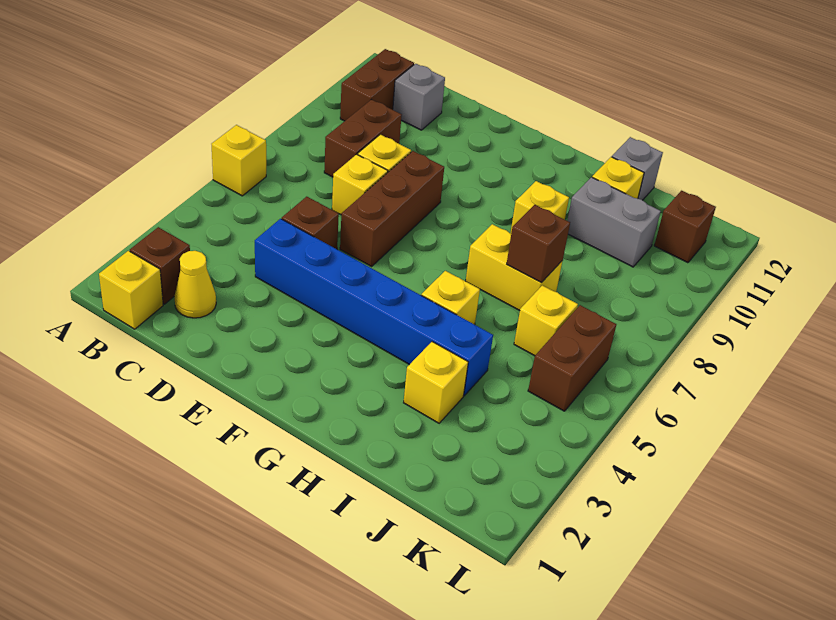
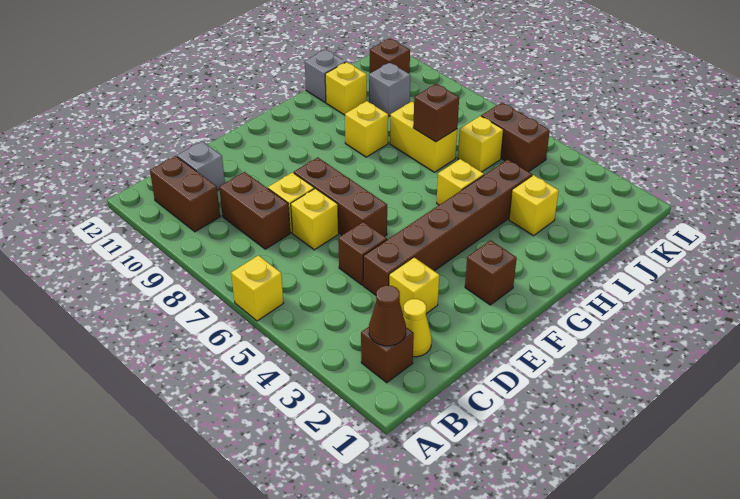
yellow 1x1 brick [99,251,163,329] -> yellow 1x1 brick moved to [389,257,439,315]
none -> brown 1x1 cone [369,285,406,346]
blue 1x6 brick [255,219,493,396] -> brown 1x6 brick [363,160,532,295]
none -> brown 1x1 brick [465,240,517,305]
yellow 1x2 brick [466,224,562,311] -> yellow 1x2 brick turned to [390,102,457,172]
grey 1x2 brick [567,177,661,267] -> grey 1x1 brick [369,62,410,116]

